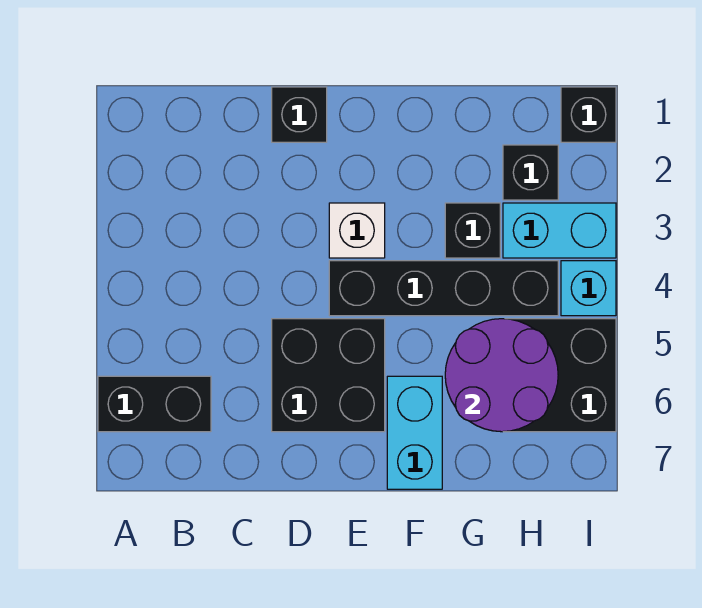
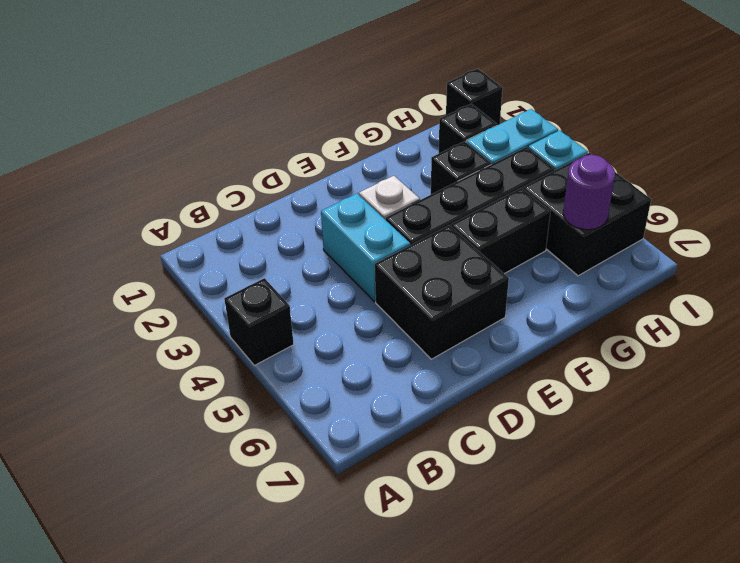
black 1x2 brick [98,376,211,432] -> black 1x2 brick moved to [451,188,550,274]
black 1x1 brick [272,87,327,142] -> black 1x1 brick moved to [224,278,294,365]
cyan 1x2 brick [387,376,442,489] -> cyan 1x2 brick moved to [321,194,410,302]
purple 2x2 round brick [445,319,558,432] -> purple 1x1 round brick [563,155,615,230]

